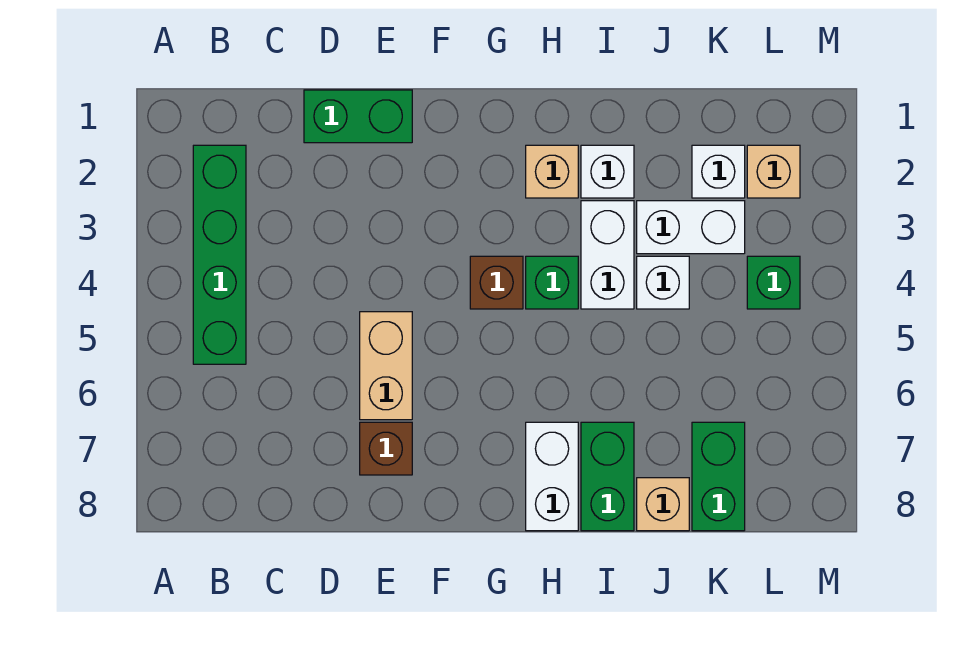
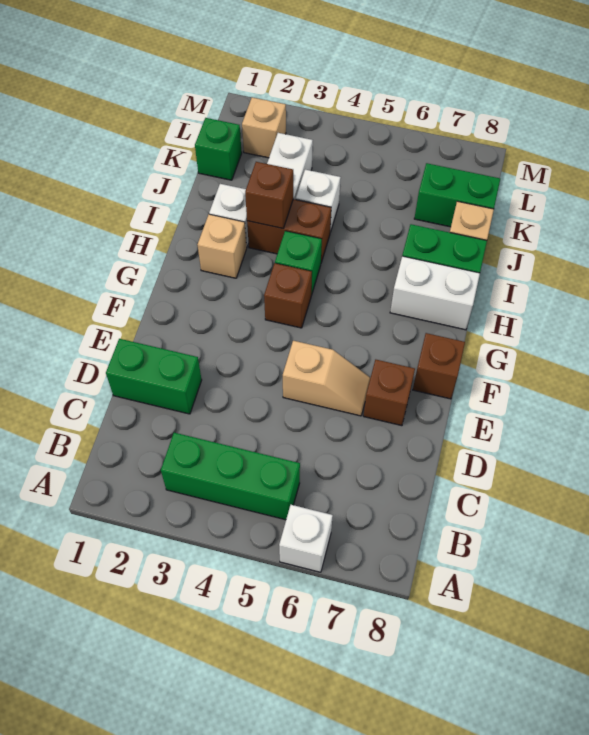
green 1x4 brick [193,145,246,364] -> green 1x3 brick [161,433,300,520]
green 1x2 brick [304,90,412,143] -> green 1x2 brick turned to [106,339,202,414]
tan 1x2 brick [360,312,412,420] -> tan 1x2 slope [283,341,370,416]
none -> brown 1x1 brick [413,333,465,399]
white 1x2 brick [581,201,634,309] -> brown 1x2 brick [247,199,331,262]
none -> brown 1x1 brick [245,162,293,229]
white 1x1 brick [692,145,745,198] -> white 1x1 brick moved to [279,505,333,572]
green 1x1 brick [747,256,800,309] -> green 1x1 brick moved to [195,118,242,180]

